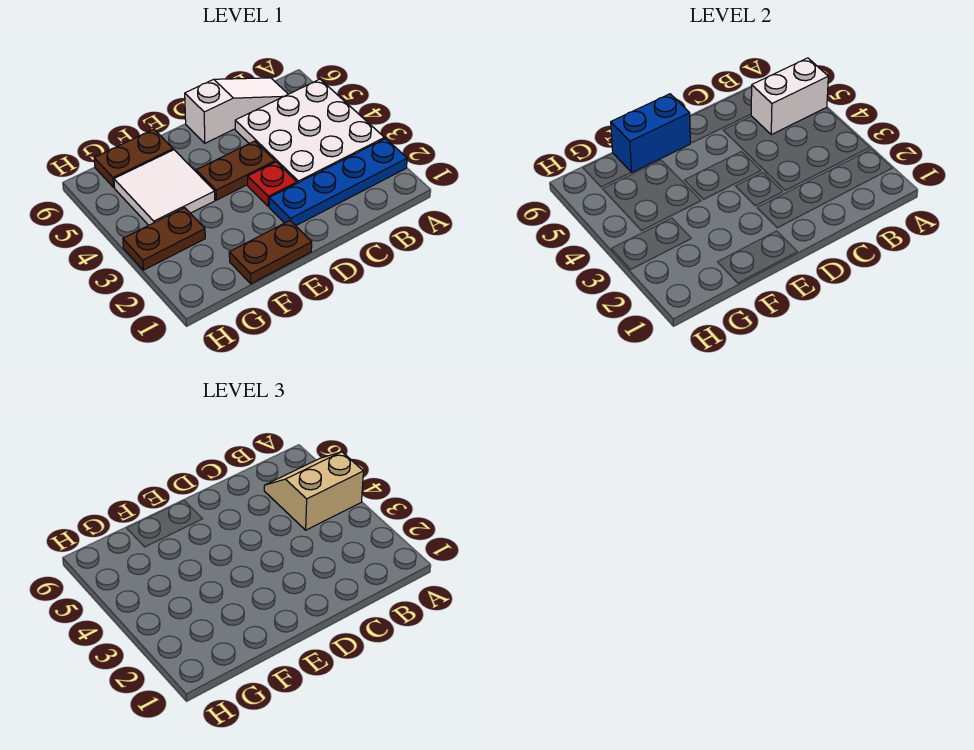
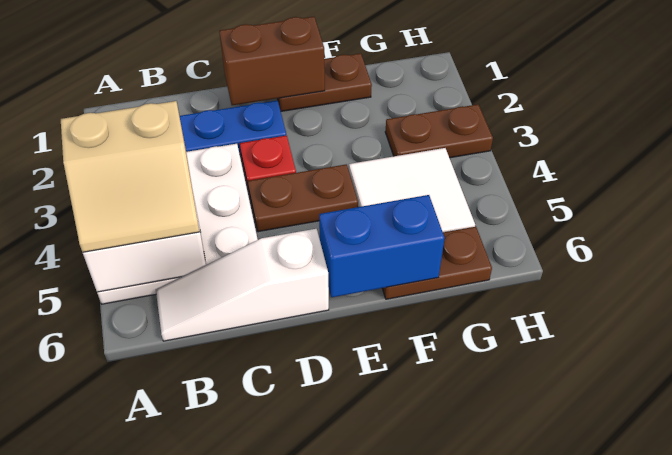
none -> brown 1x2 brick [219,17,325,105]

